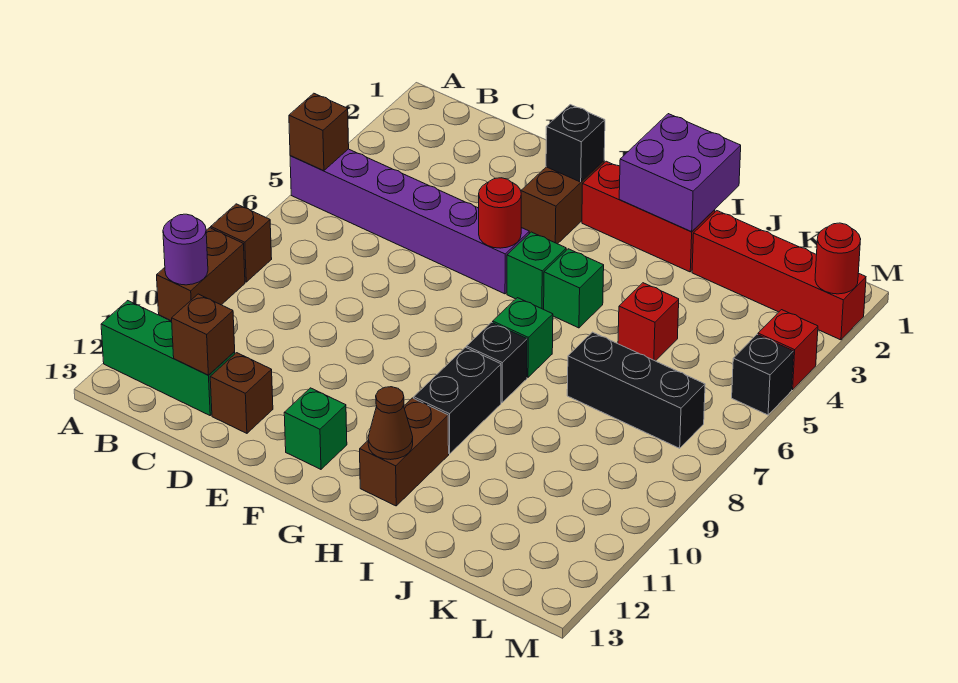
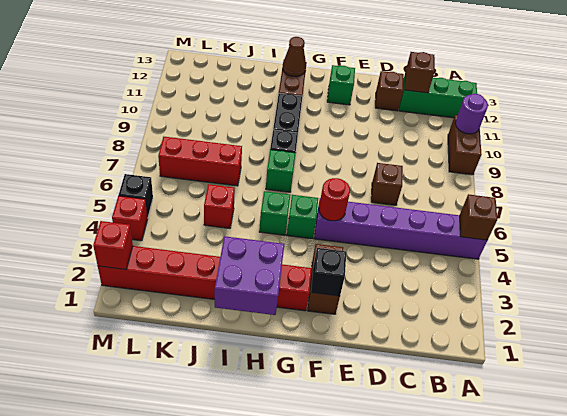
brown 1x1 brick [211,204,272,282] -> brown 1x1 brick moved to [371,163,403,205]
black 1x3 brick [567,332,705,448] -> red 1x3 brick [158,137,242,186]
red 1x1 round brick [815,223,861,294] -> red 1x1 brick [93,221,133,269]

